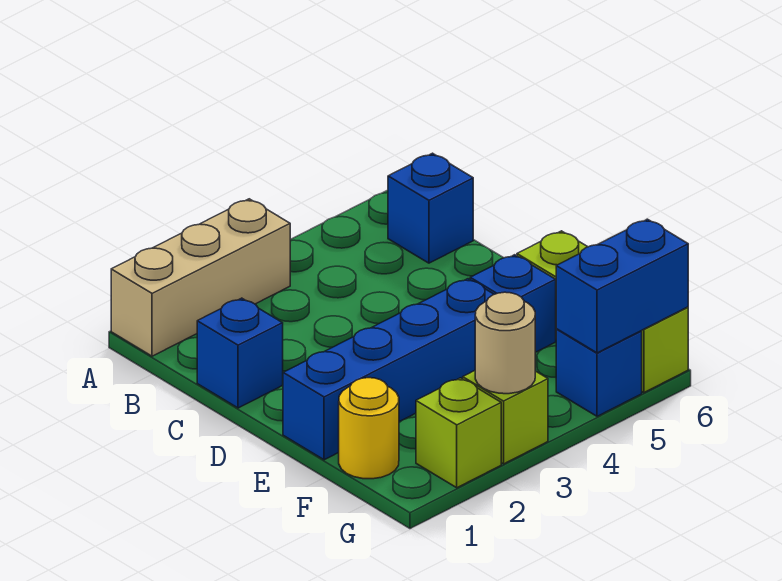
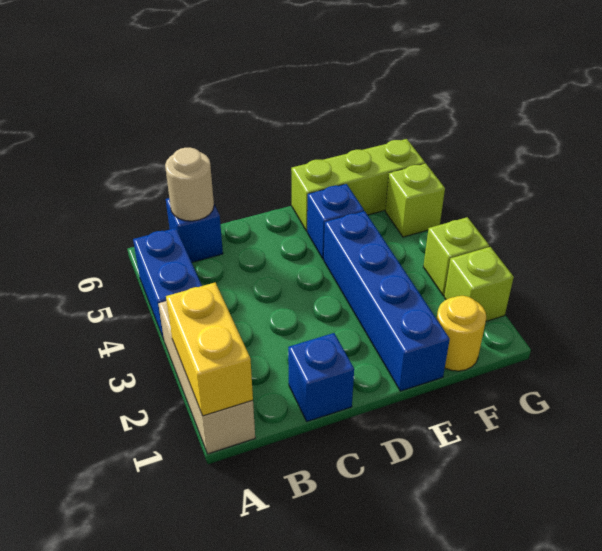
none -> yellow 1x2 brick [166,283,253,416]
tan 1x1 round brick [475,292,535,394] -> tan 1x1 round brick moved to [165,147,214,221]
blue 1x1 brick [556,329,642,416] -> lime 1x1 brick [385,163,445,237]
blue 1x2 brick [556,219,688,353] -> blue 1x2 brick moved to [133,228,202,339]

